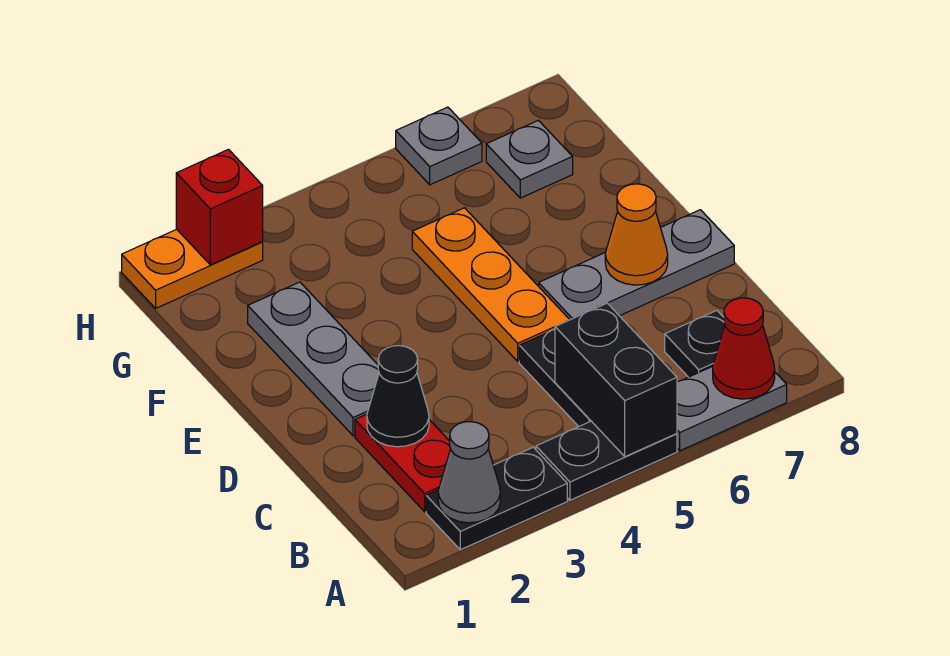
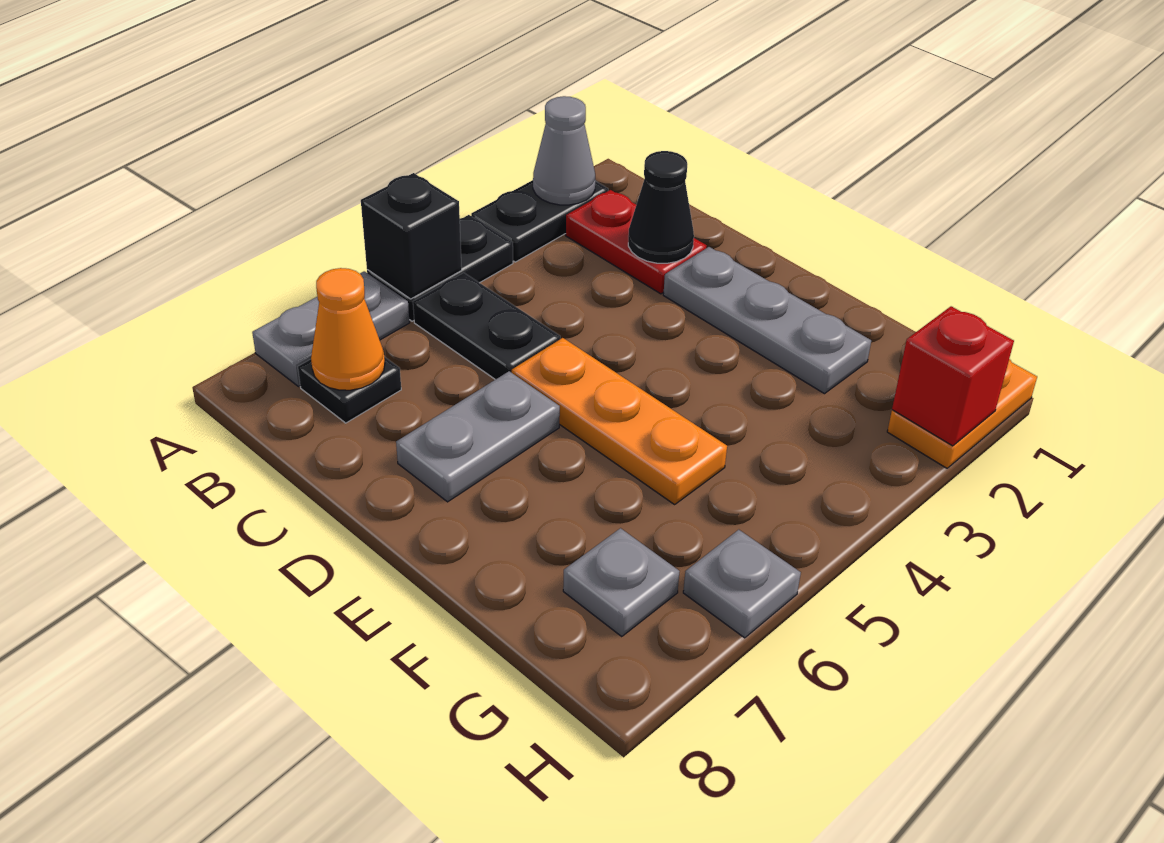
black 1x2 brick [555,303,677,457] -> black 1x1 brick [361,173,462,299]
red 1x1 cone [713,298,775,399] -> none
grey 1x3 plate [539,210,734,320] -> grey 1x2 plate [396,371,560,502]
orange 1x1 cone [605,184,668,285] -> orange 1x1 cone moved to [311,268,385,390]

